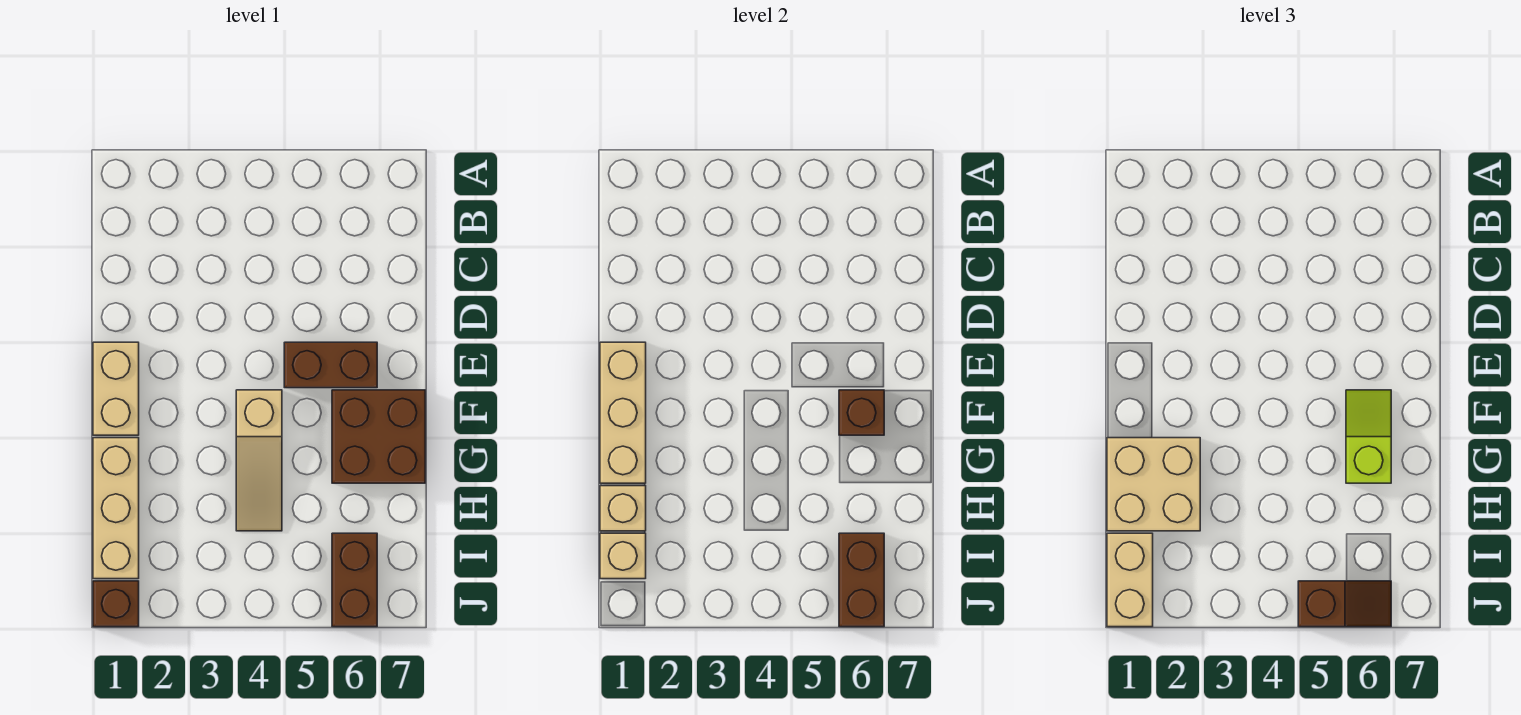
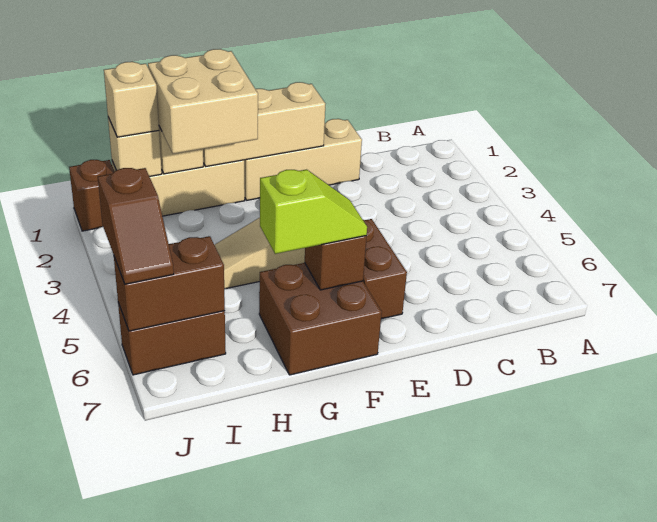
tan 1x2 brick [93,342,139,435] -> tan 1x3 brick [244,119,362,200]
tan 1x2 brick [1107,533,1153,627] -> tan 1x1 brick [104,62,159,137]

